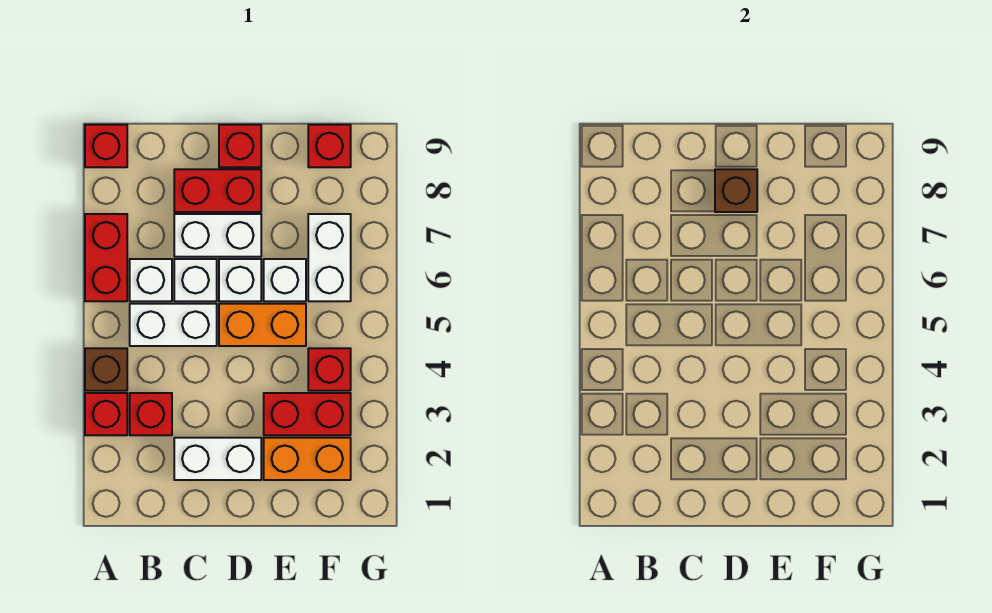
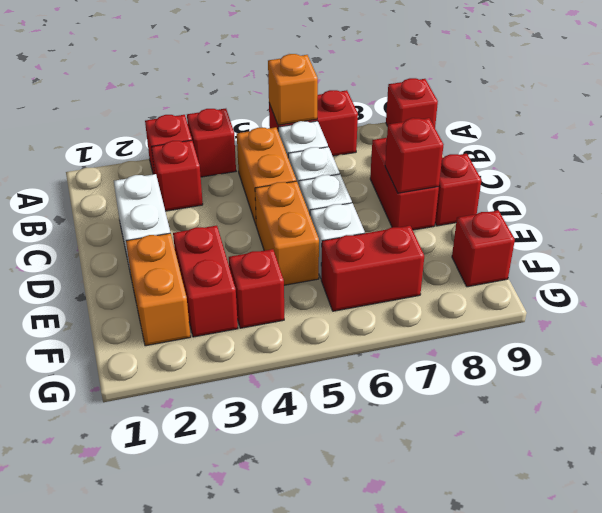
brown 1x1 brick [85,348,127,391] -> red 1x1 brick [187,109,236,177]
none -> orange 1x1 brick [268,54,318,125]
white 1x2 brick [130,304,217,346] -> orange 1x2 brick [237,127,296,224]
white 1x2 brick [174,214,261,257] -> none
brown 1x1 brick [715,169,757,212] -> red 1x1 brick [385,118,444,193]
white 1x2 brick [308,214,351,301] -> red 1x2 brick [321,226,424,311]

